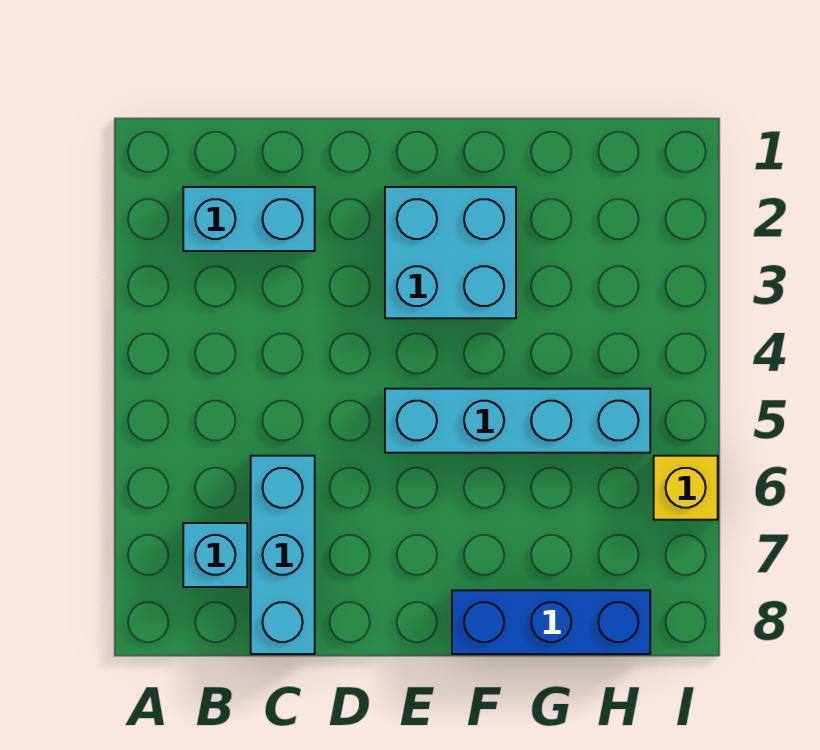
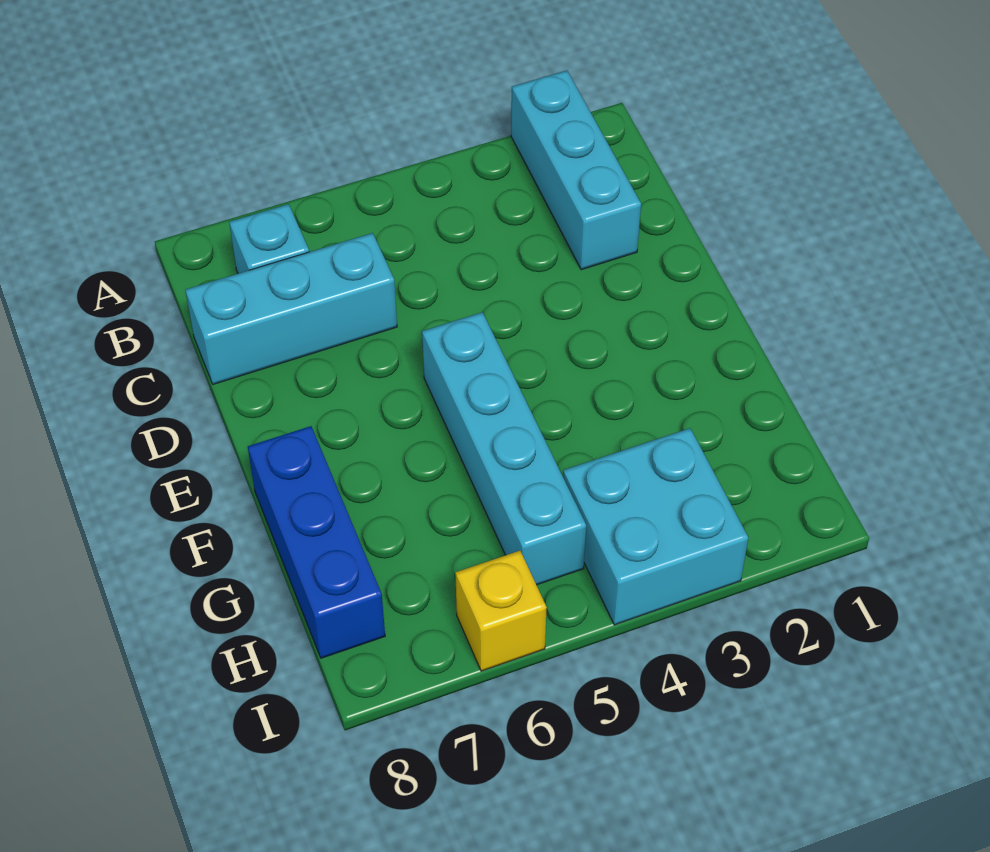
cyan 1x2 brick [183,187,315,251] -> cyan 1x3 brick [511,70,641,270]
cyan 2x2 brick [385,187,516,318] -> cyan 2x2 brick moved to [563,428,749,625]

